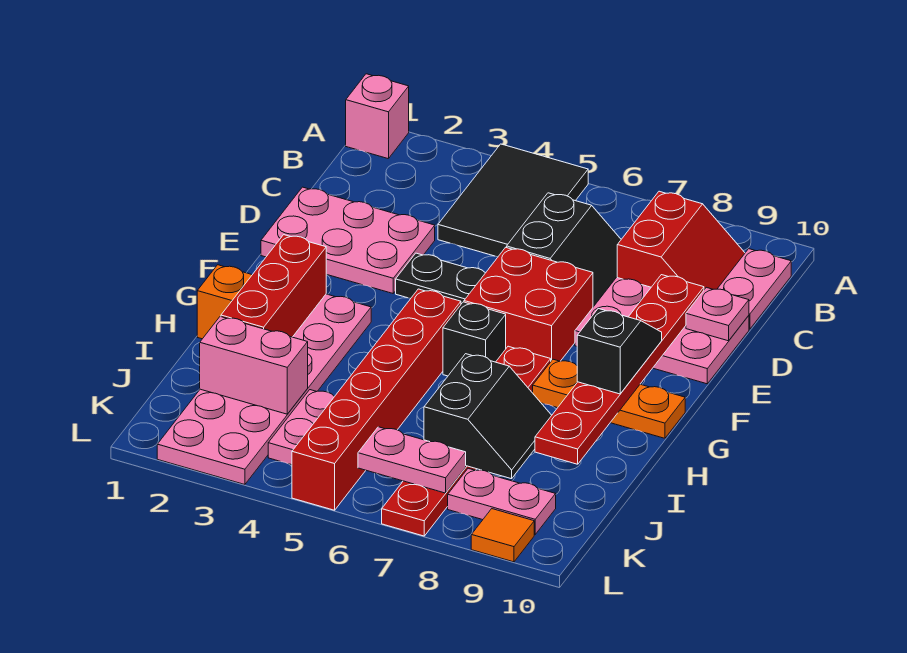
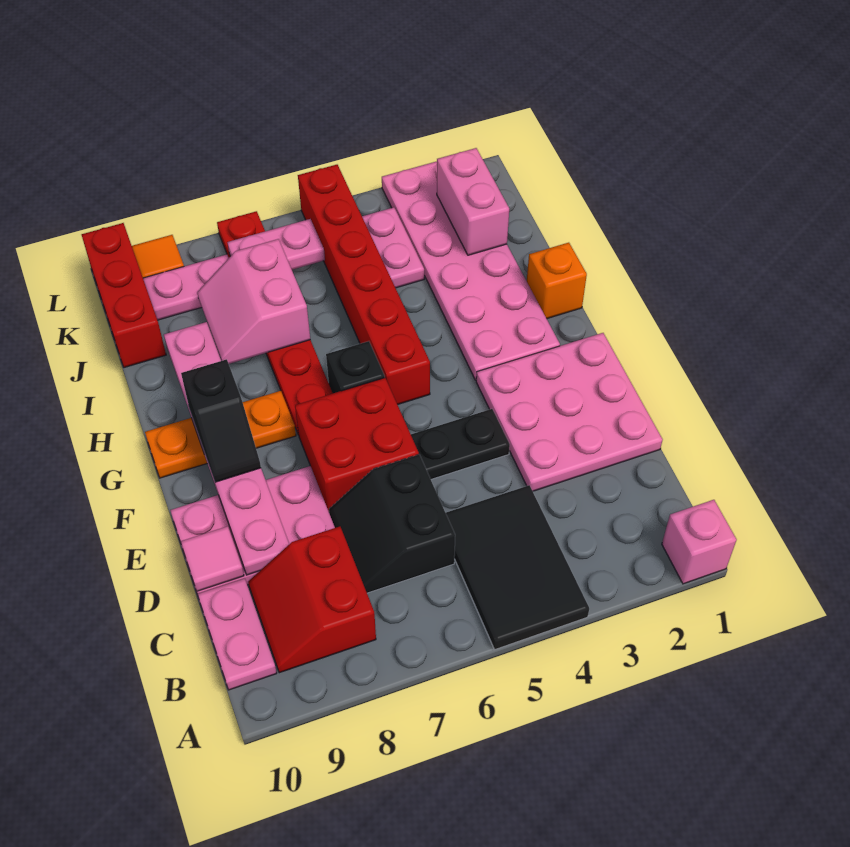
pink 2x3 plate [261,187,435,293] -> pink 3x3 plate [476,333,663,491]
red 1x6 plate [535,275,704,464] -> pink 1x6 plate [164,322,289,575]
pink 1x1 plate [686,287,749,341] -> pink 1x1 tile [181,526,244,591]
red 1x3 brick [221,235,326,337] -> red 1x3 brick moved to [82,223,166,367]
black 2x2 slope [424,354,552,479] -> pink 2x2 slope [197,239,310,364]
pink 1x2 brick [200,317,308,414] -> pink 1x2 brick turned to [437,148,509,255]

